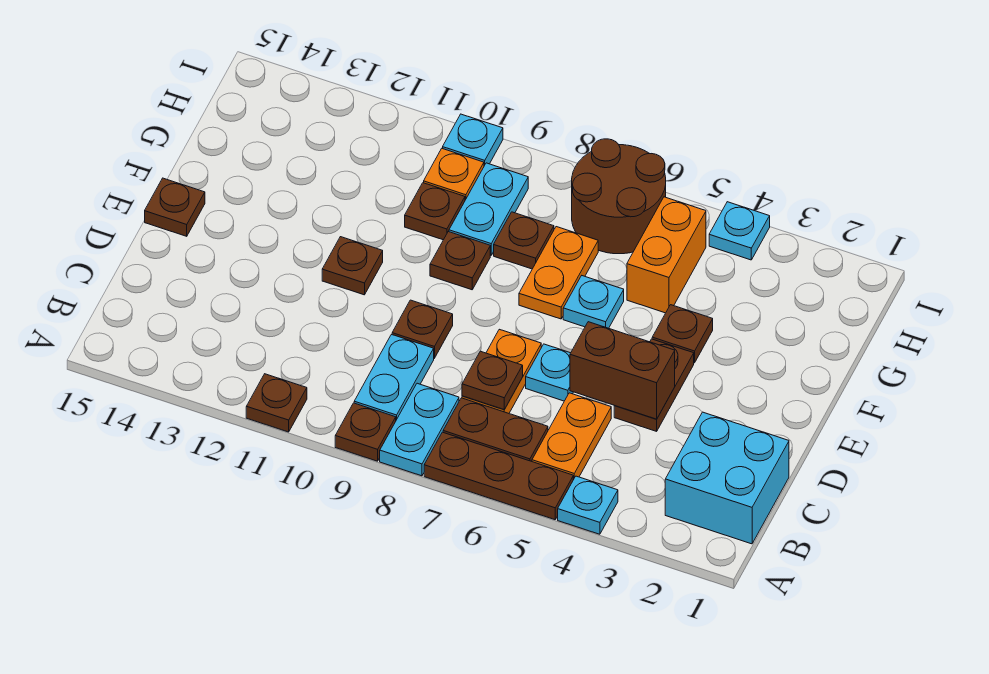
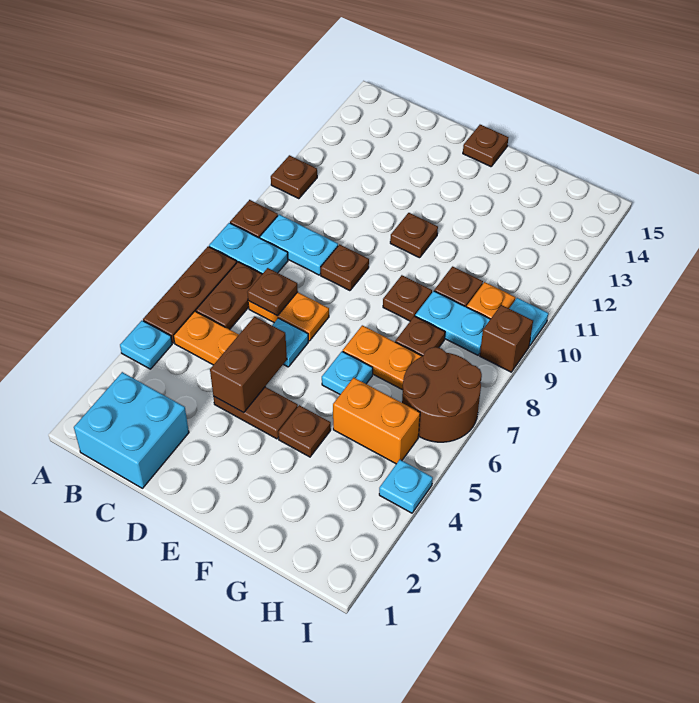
none -> brown 1x1 brick [480,305,533,372]

